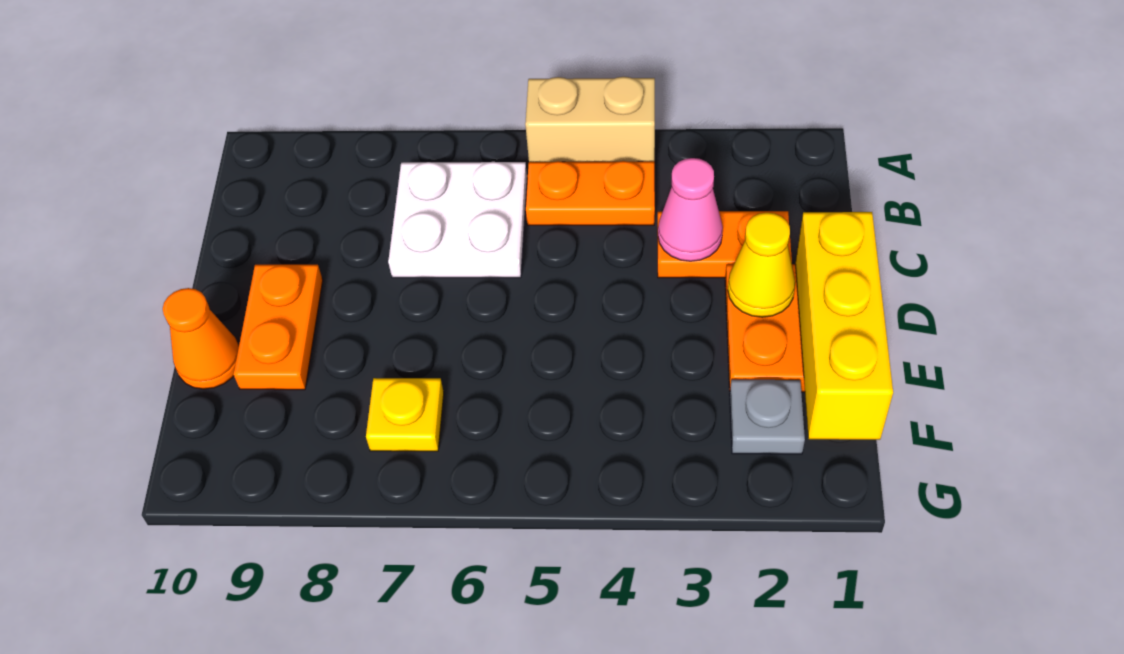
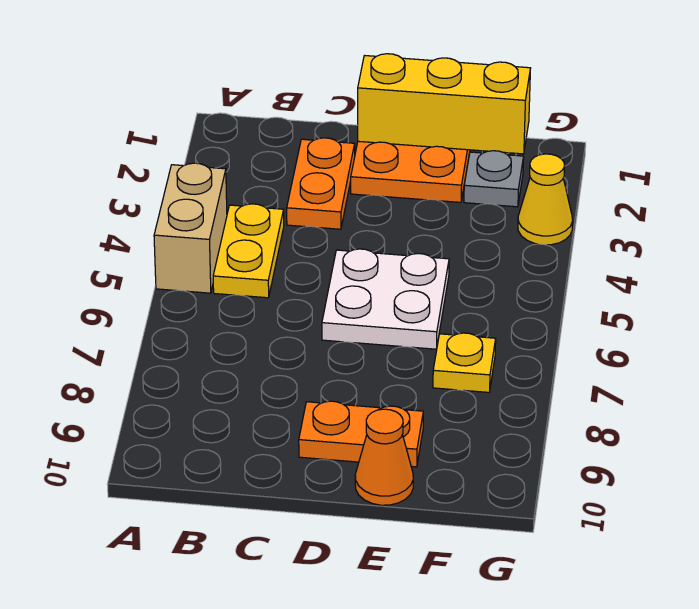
orange 1x2 plate [526,161,655,225] -> yellow 1x2 plate [213,204,284,298]
white 2x2 plate [388,162,527,278] -> white 2x2 plate moved to [322,249,449,349]
pink 1x1 cone [658,158,723,261] -> none
yellow 1x1 cone [728,213,795,317] -> yellow 1x1 cone moved to [518,154,573,245]

